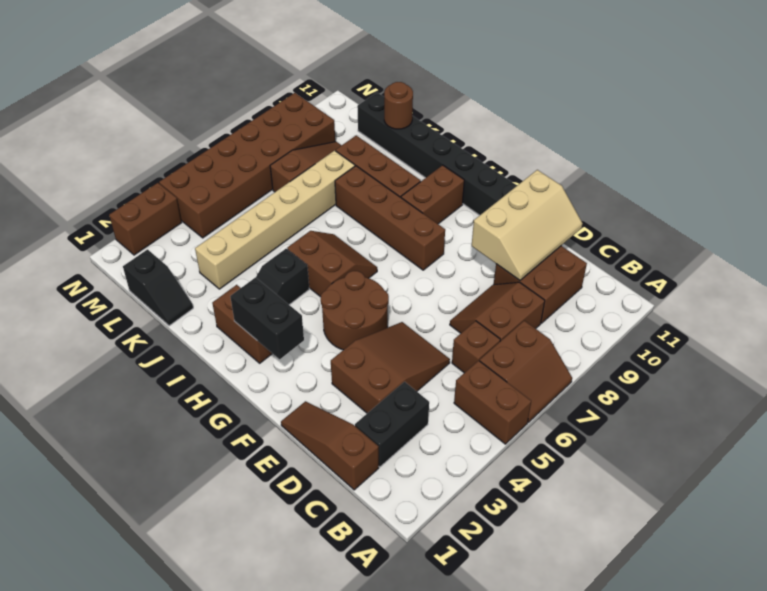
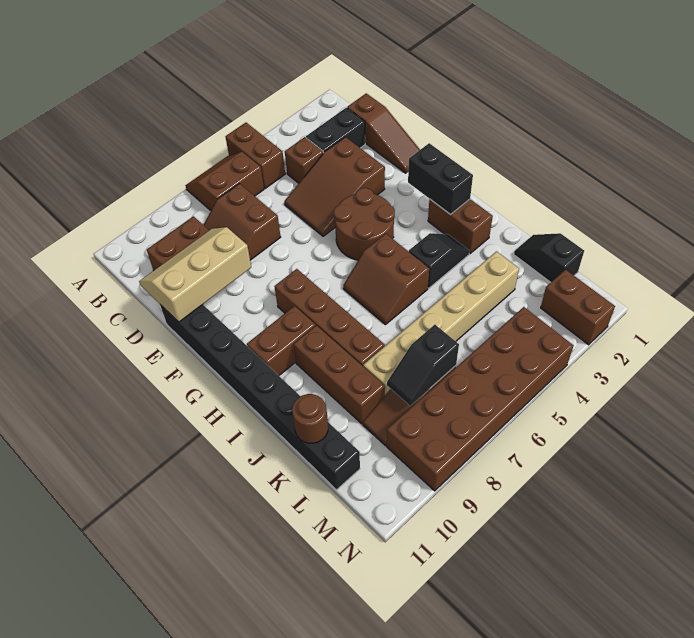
brown 1x1 brick [452,321,500,373] -> brown 1x1 brick moved to [285,137,324,183]
brown 2x2 slope [450,282,545,341] -> brown 2x2 slope turned to [204,184,281,260]
none -> black 1x2 slope [387,325,459,406]
brown 1x2 brick [109,183,182,255] -> brown 1x2 brick turned to [541,270,615,345]

